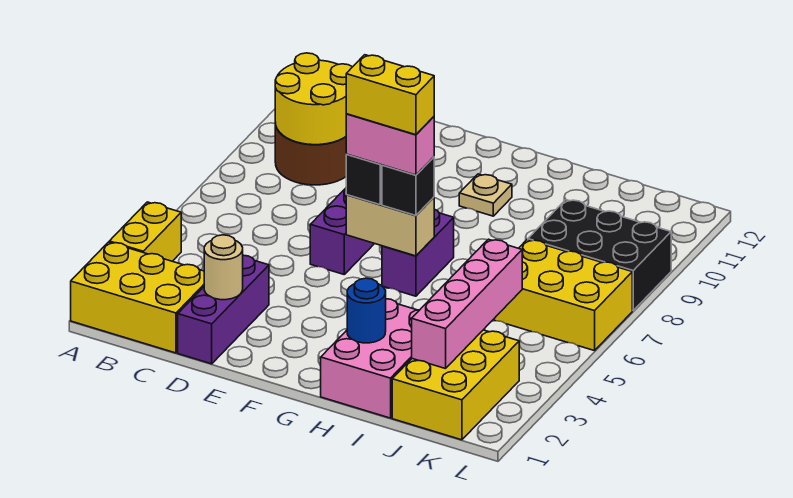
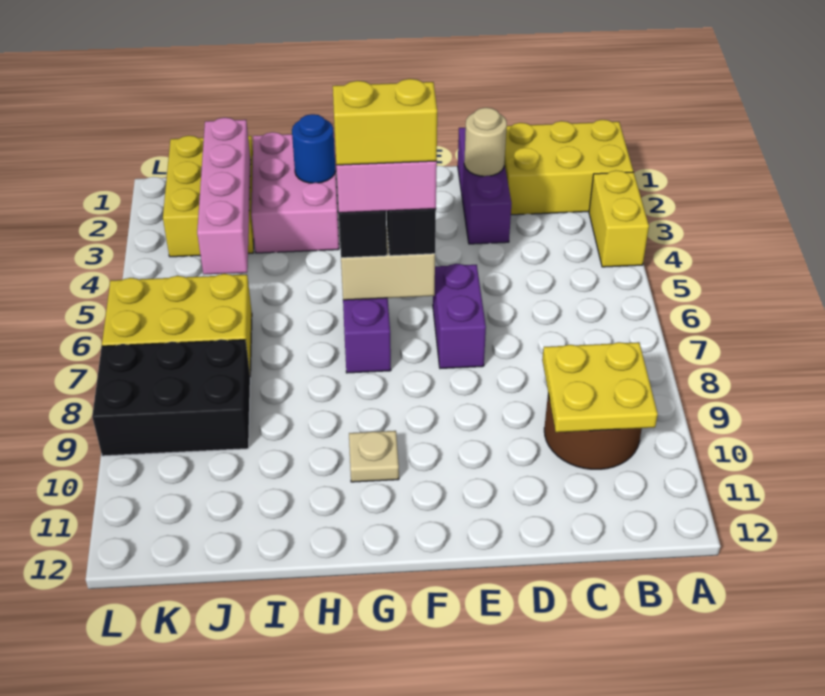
yellow 2x2 round brick [275,53,352,145] -> yellow 2x2 plate [542,342,658,432]

